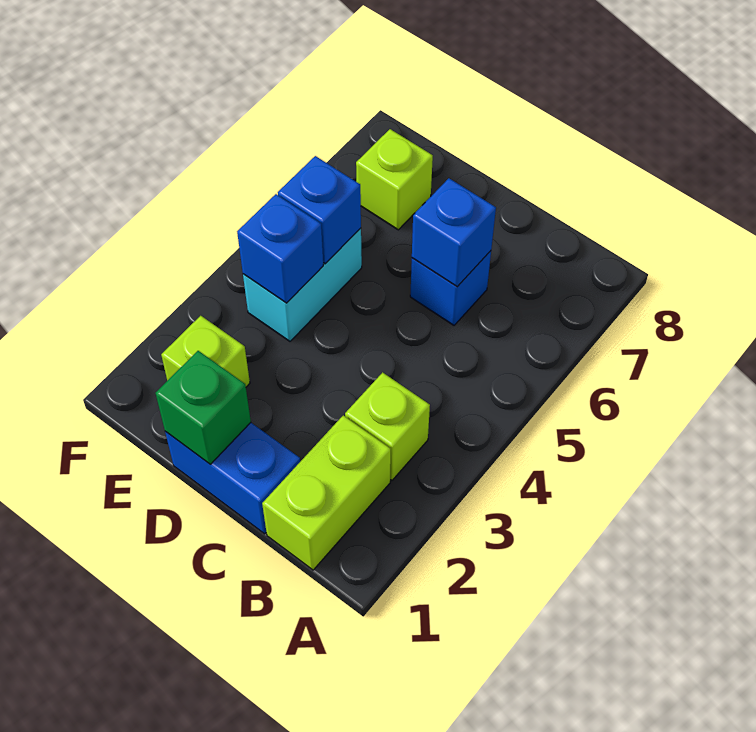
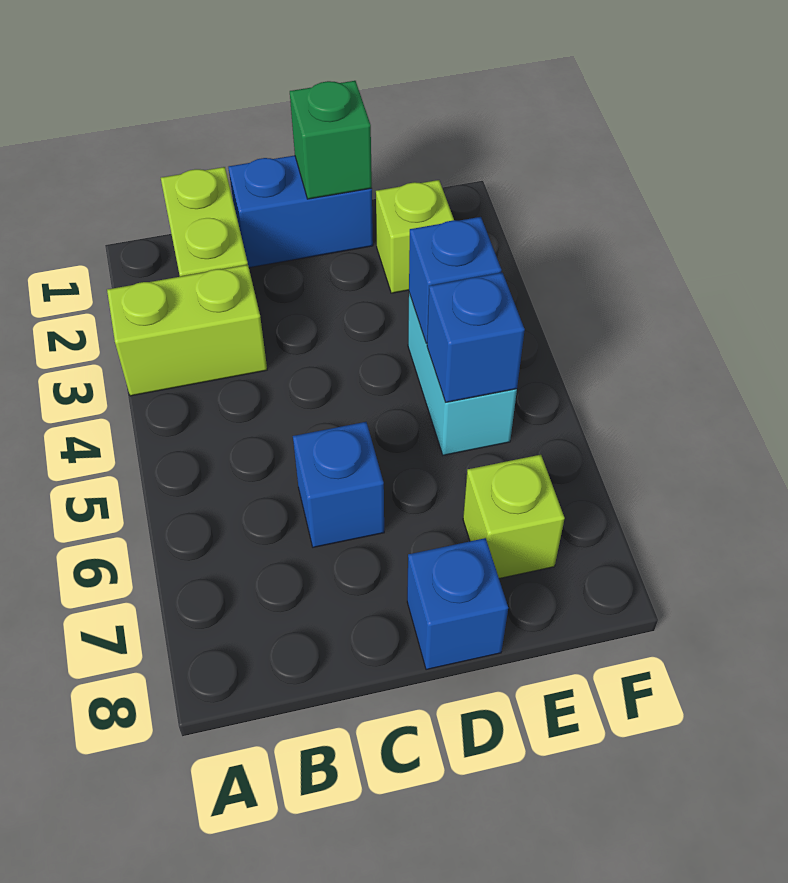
lime 1x1 brick [345,372,430,480] -> lime 1x2 brick [107,265,267,396]
blue 1x1 brick [412,178,496,287] -> blue 1x1 brick moved to [407,538,508,670]

